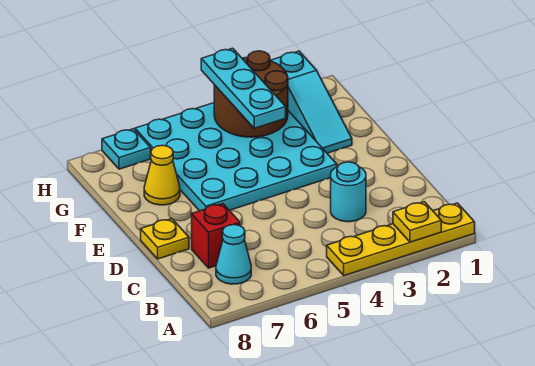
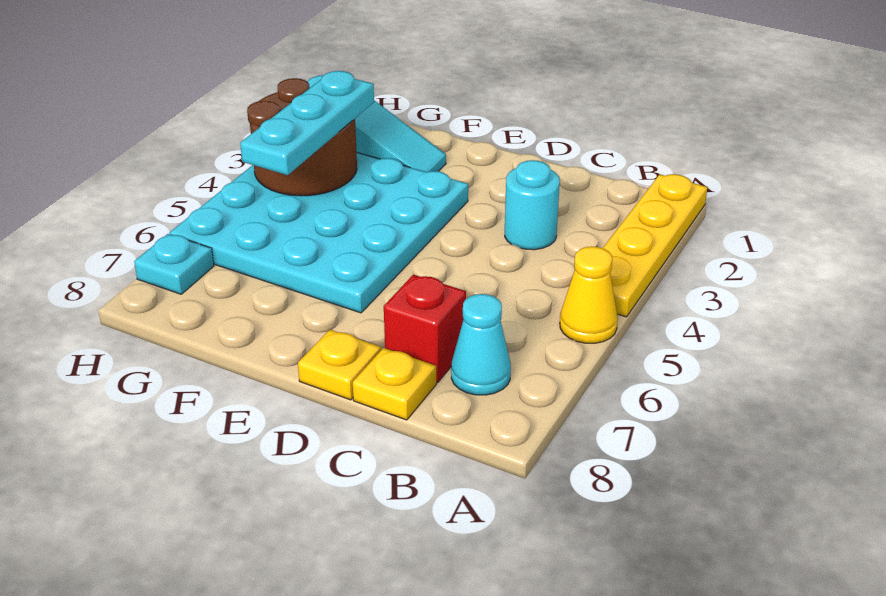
yellow 1x1 plate [393,202,441,242] -> yellow 1x1 plate moved to [353,348,436,420]
cyan 1x3 plate [201,48,286,128] -> cyan 1x3 plate turned to [240,71,374,175]
yellow 1x1 cone [144,145,180,205] -> yellow 1x1 cone moved to [560,247,618,343]

